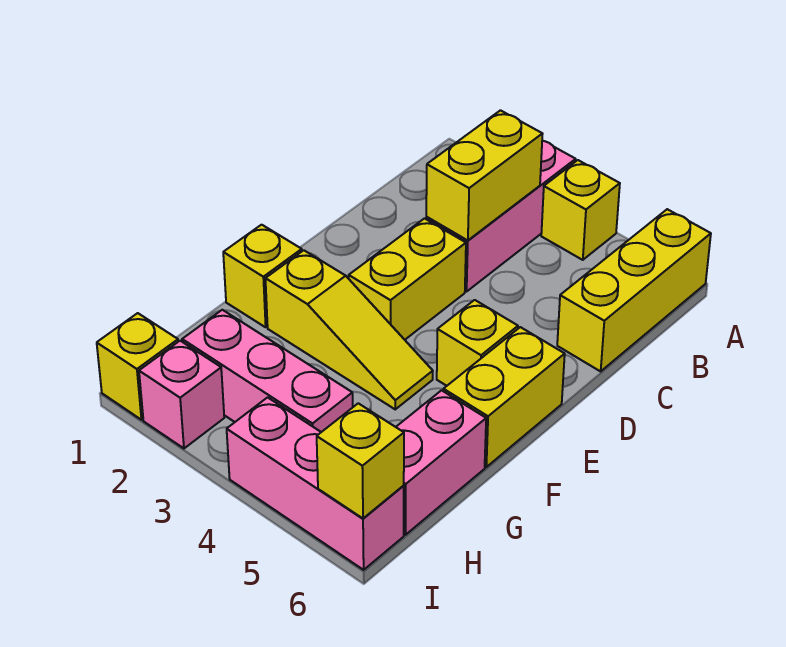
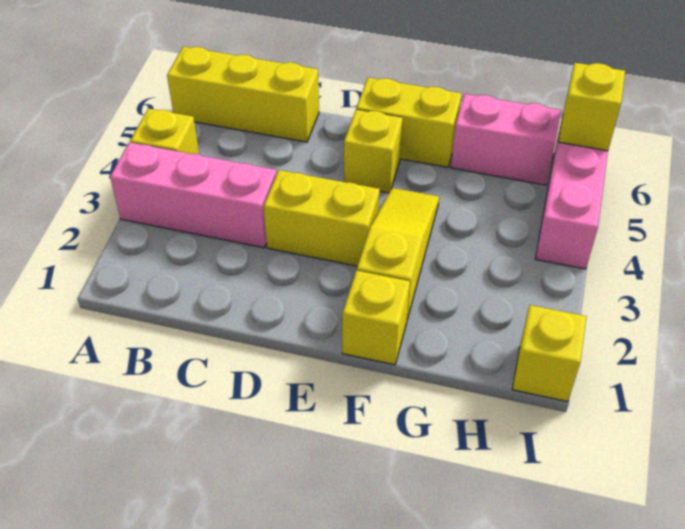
yellow 1x2 brick [426,110,542,240] -> none
pink 1x3 brick [182,310,353,432] -> none
pink 1x1 brick [139,341,224,448] -> none

